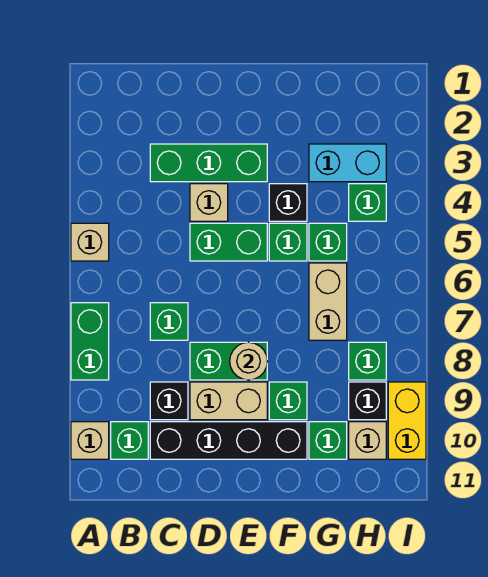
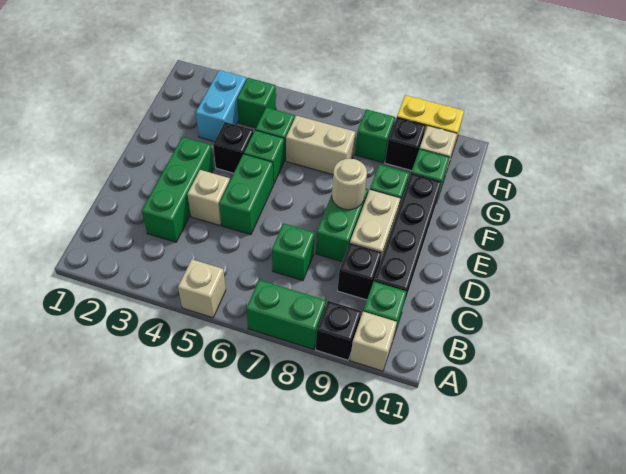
none -> black 1x1 brick [316,301,361,360]

